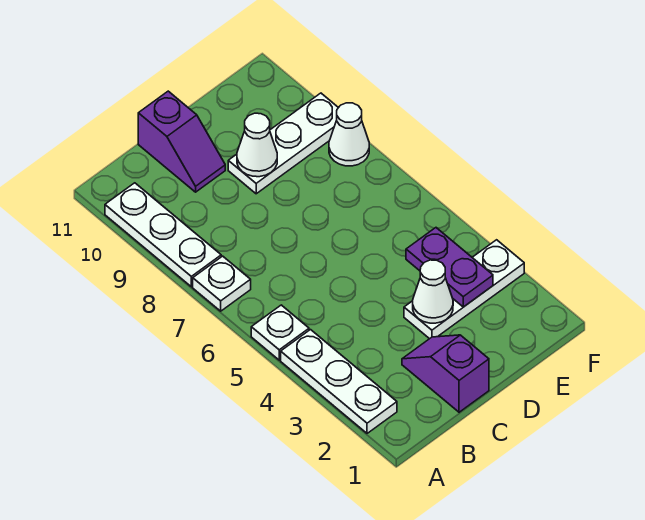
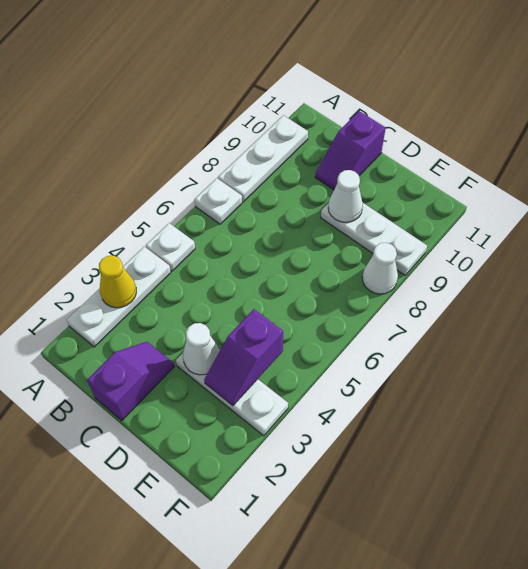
none -> yellow 1x1 cone [99,256,136,308]
purple 1x2 plate [406,228,493,307] -> purple 1x2 slope [204,309,283,406]

